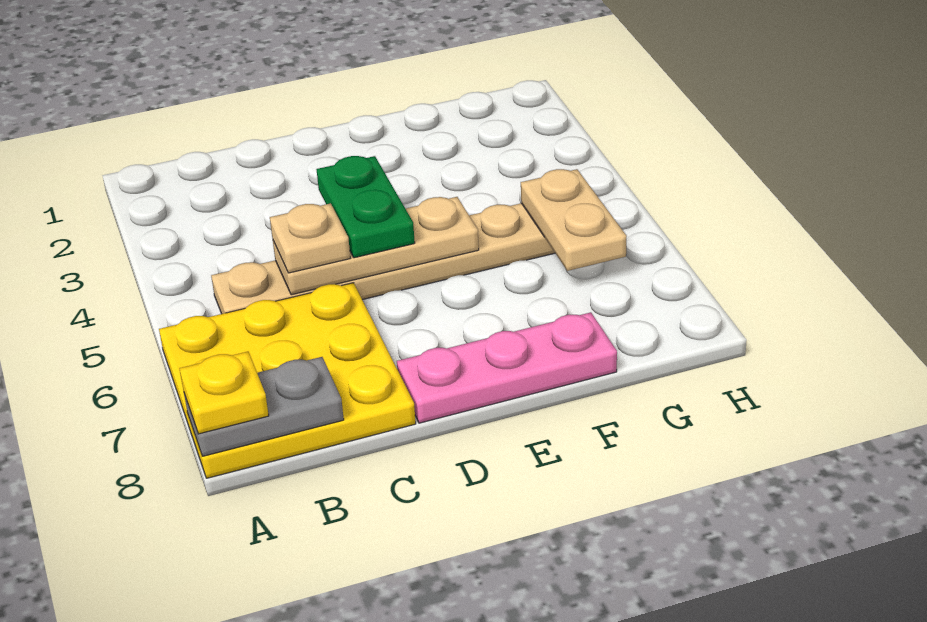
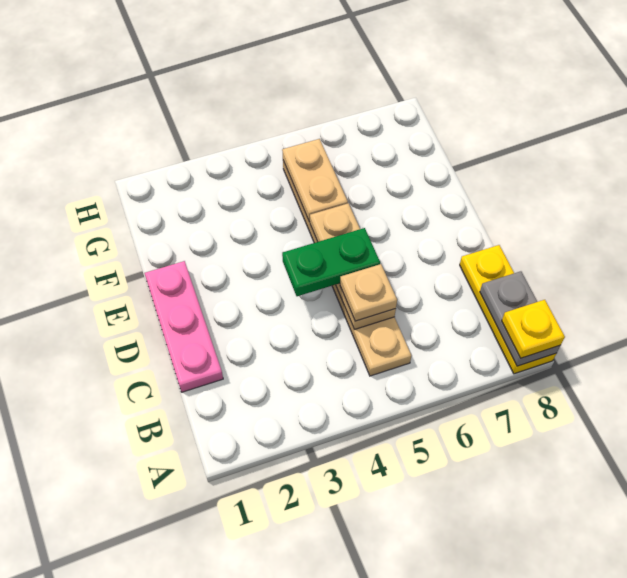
yellow 3x3 plate [159,283,416,478] -> yellow 1x3 plate [460,245,556,374]
pink 1x3 plate [397,312,617,423] -> pink 1x3 plate moved to [145,261,223,392]
tan 1x2 plate [521,169,627,271] -> tan 1x2 plate turned to [282,139,348,222]

